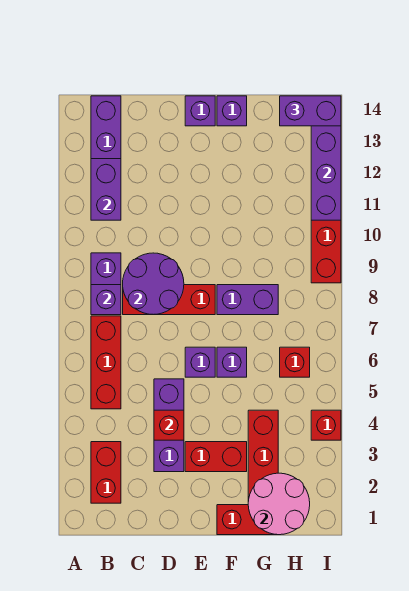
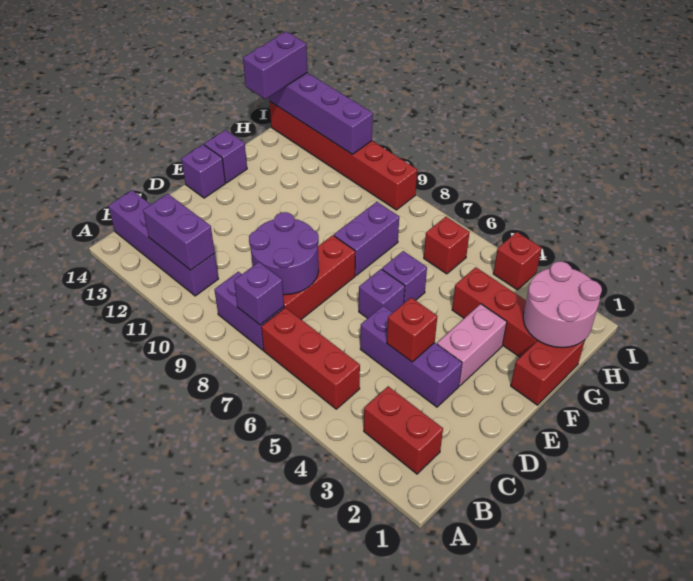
red 1x2 brick [185,442,247,472] -> pink 1x2 brick [437,304,507,386]

